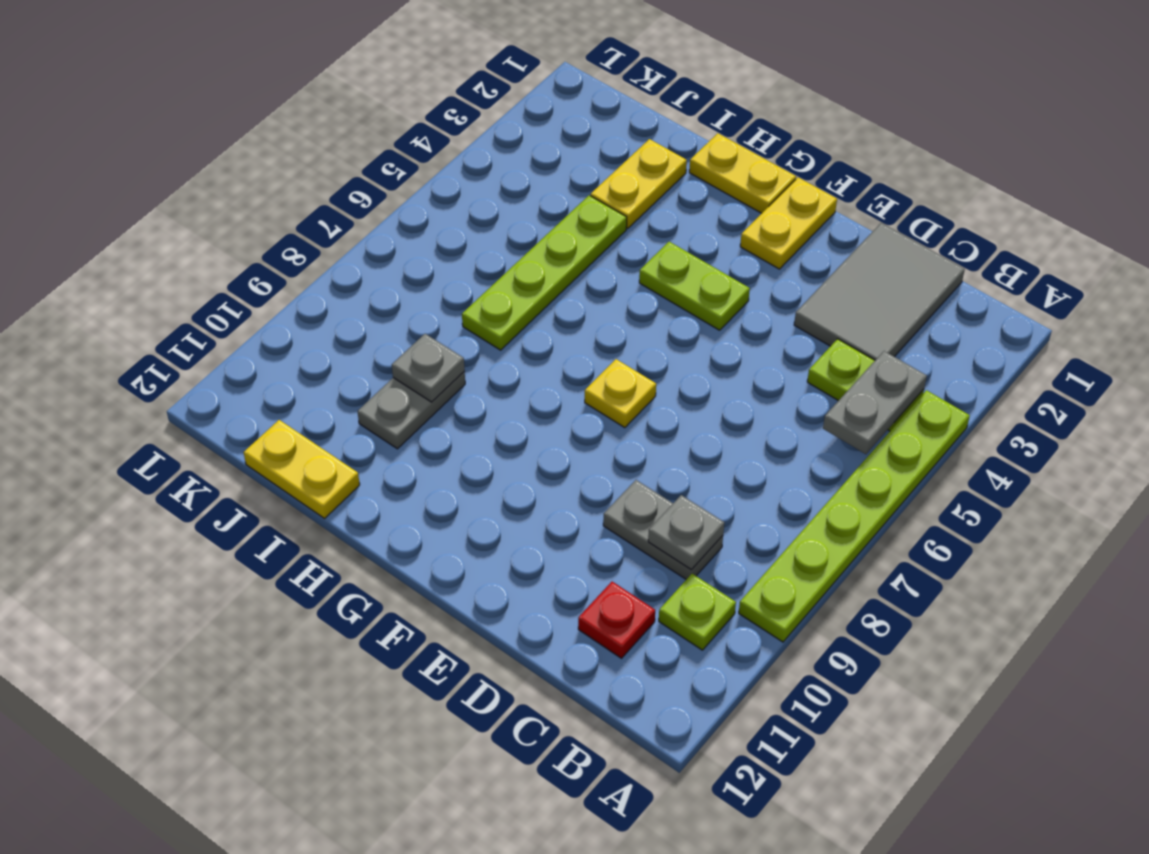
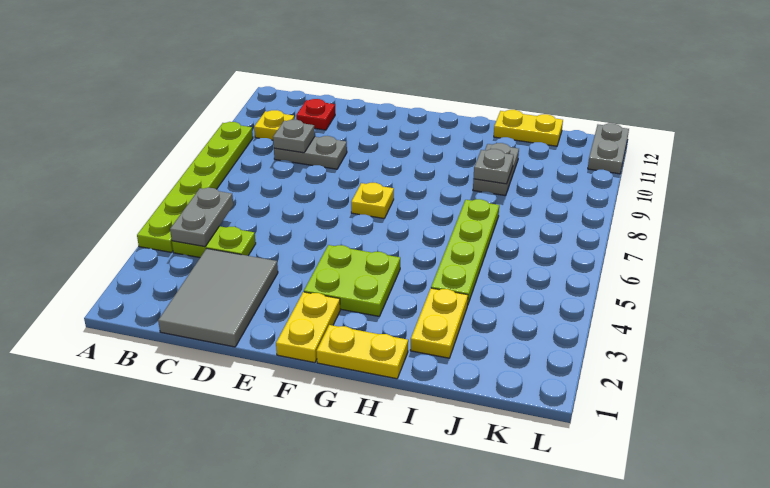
lime 1x1 plate [659,574,736,650] -> yellow 1x1 plate [254,110,294,140]
lime 1x2 plate [639,242,750,330] -> lime 2x2 plate [304,245,400,316]
none -> grey 1x2 plate [588,123,629,174]

